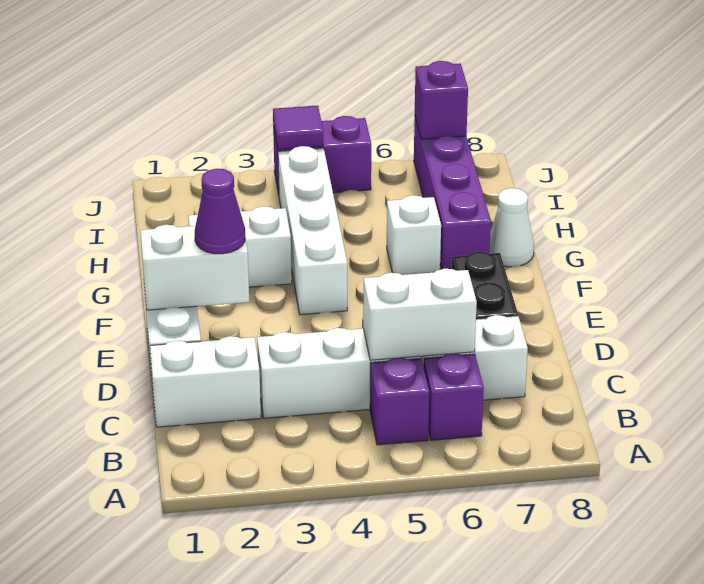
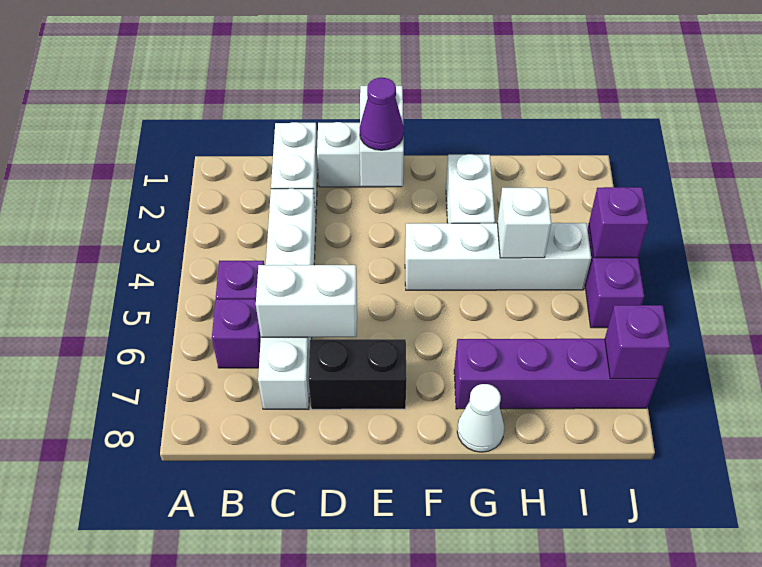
white 1x2 brick [363,269,477,360] -> white 1x2 brick turned to [256,265,357,337]
white 1x1 brick [387,195,441,275] -> white 1x1 brick moved to [497,188,551,258]
purple 1x1 tile [273,105,323,150] -> purple 1x1 brick [589,187,649,258]

